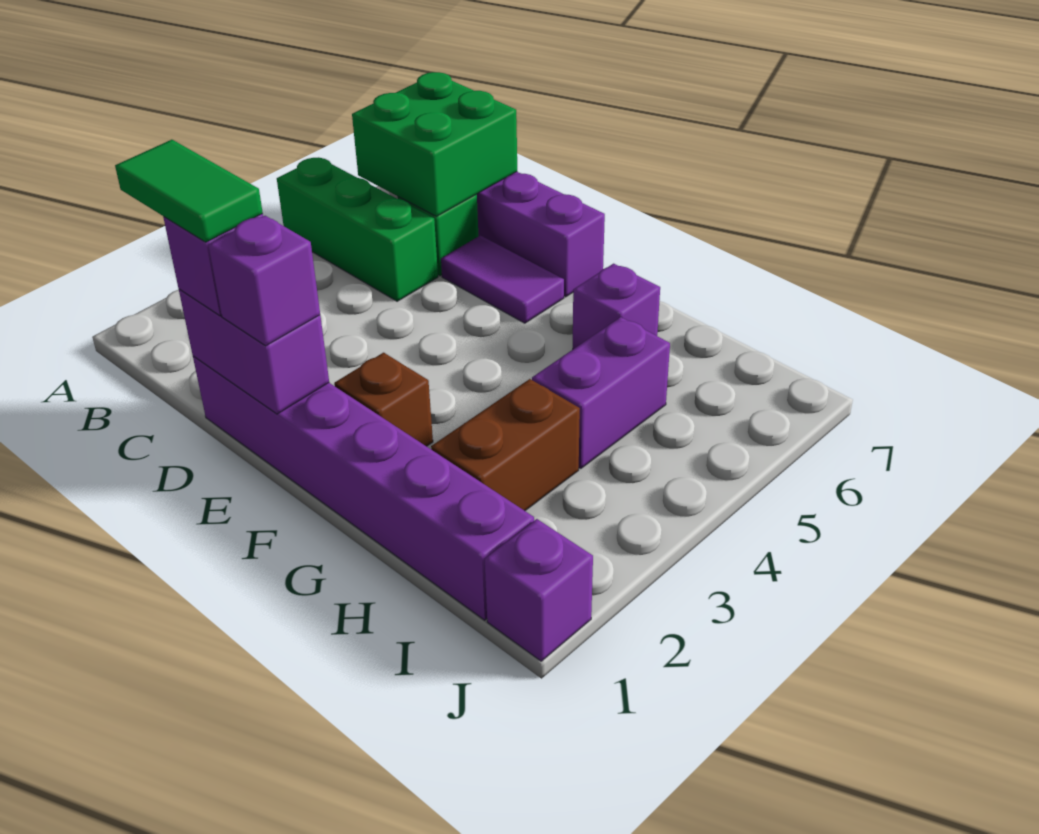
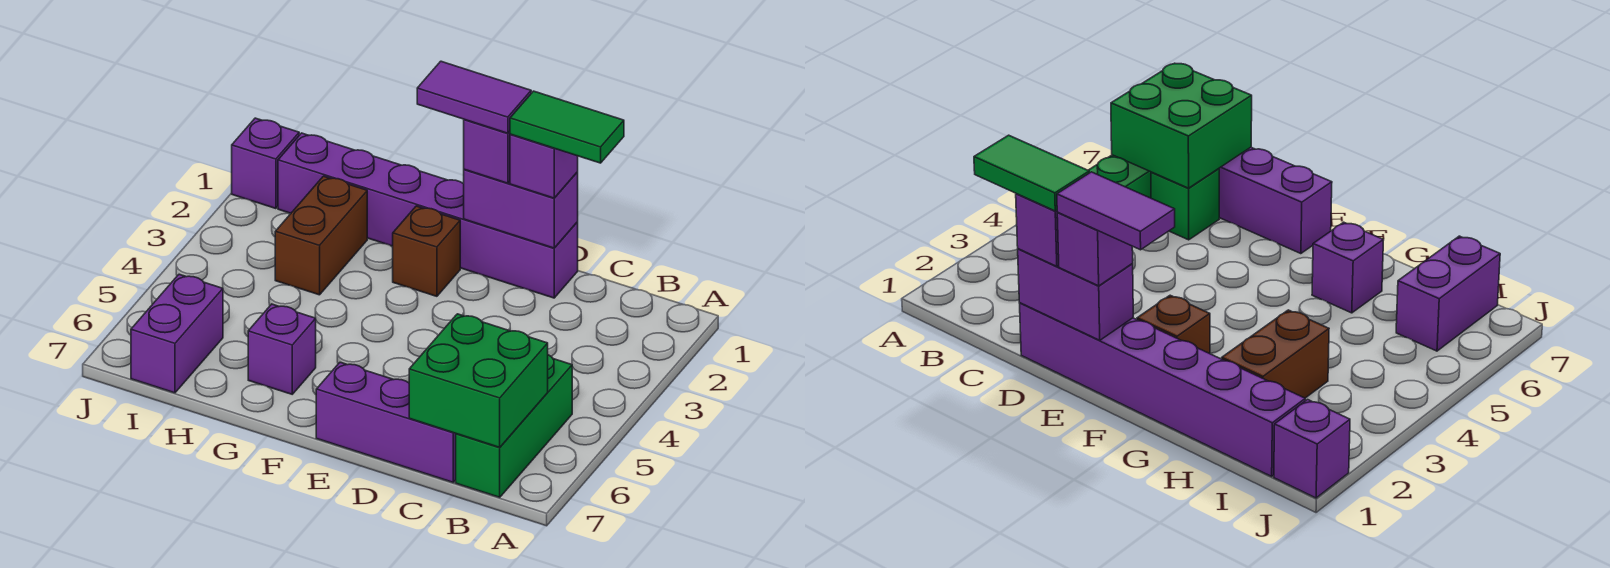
green 1x3 brick [277,158,438,301] -> green 1x3 brick turned to [456,355,572,497]
purple 1x2 tile [441,235,564,323] -> purple 1x2 tile moved to [417,61,531,133]
purple 1x2 brick [532,317,670,468] -> purple 1x2 brick moved to [131,274,223,393]

